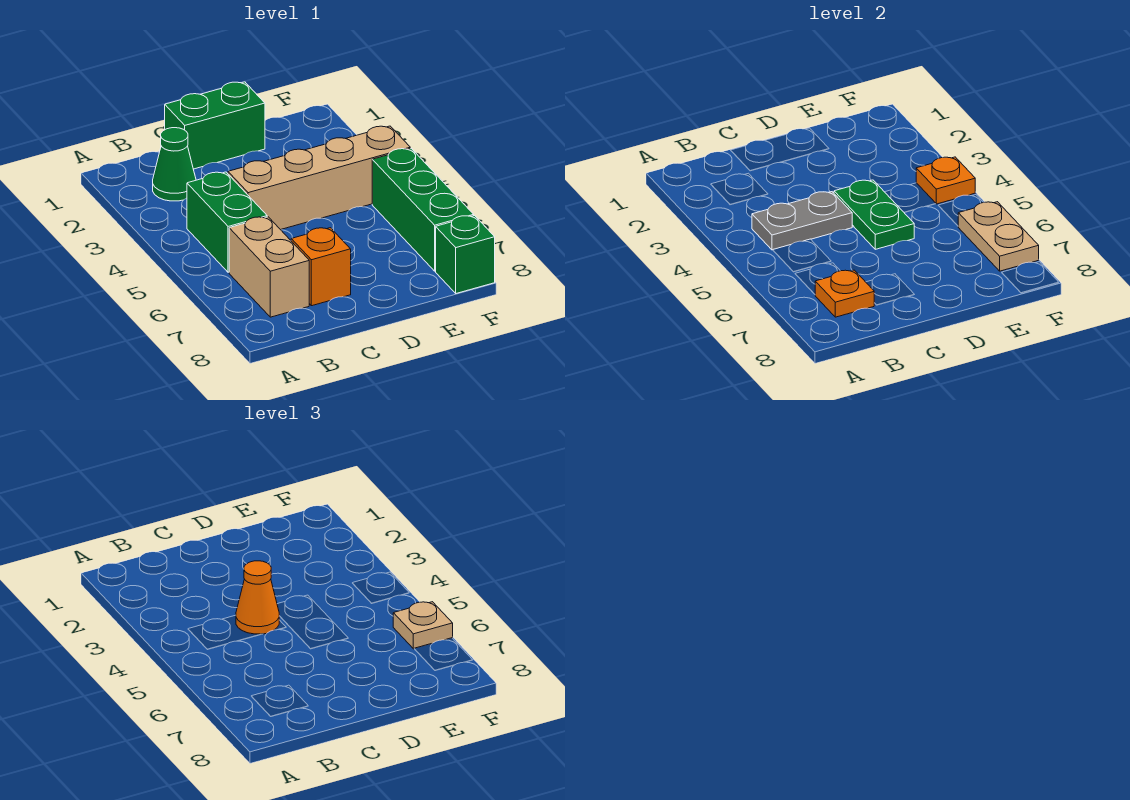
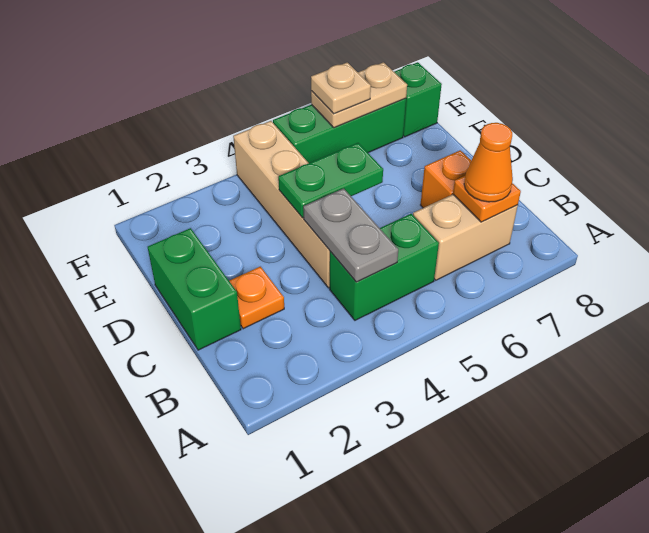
green 1x1 cone [153,128,196,201] -> none
orange 1x1 cone [236,561,279,634] -> orange 1x1 cone moved to [464,123,513,202]
orange 1x1 plate [916,157,975,204] -> orange 1x1 plate moved to [229,267,284,329]

